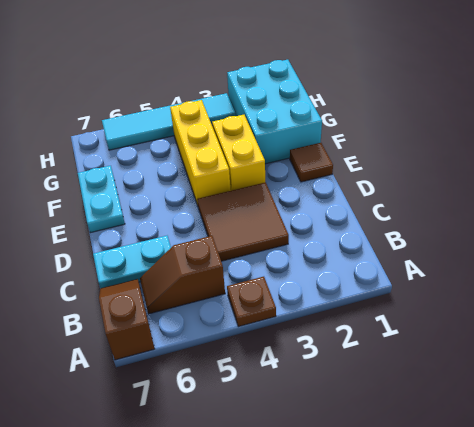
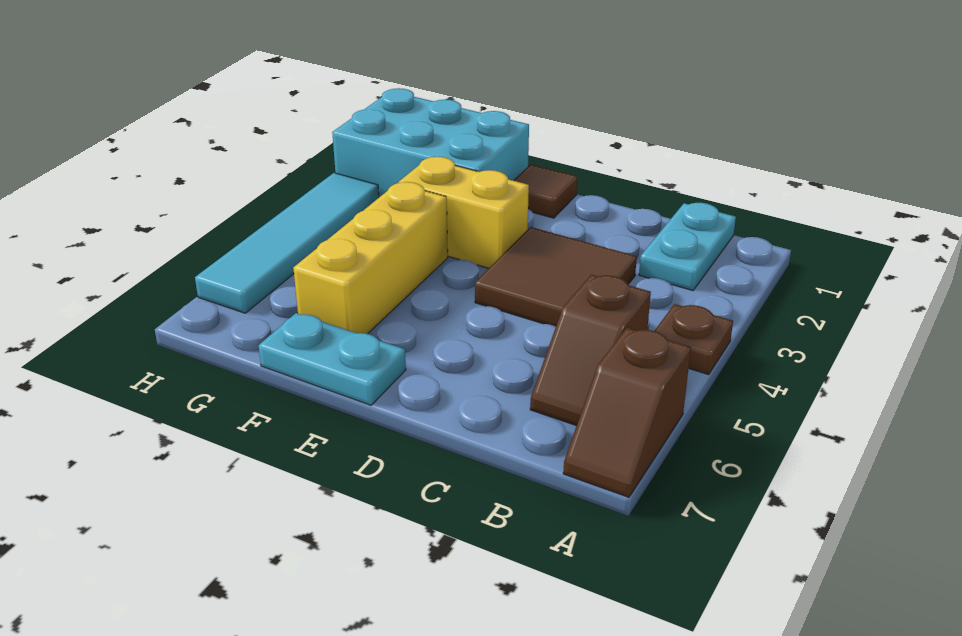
brown 1x2 slope [99,279,155,360] -> brown 1x2 slope turned to [563,328,691,497]
cyan 1x2 plate [93,236,171,288] -> cyan 1x2 plate moved to [639,203,736,290]
yellow 1x3 brick [170,100,231,205] -> yellow 1x3 brick turned to [293,182,448,334]

